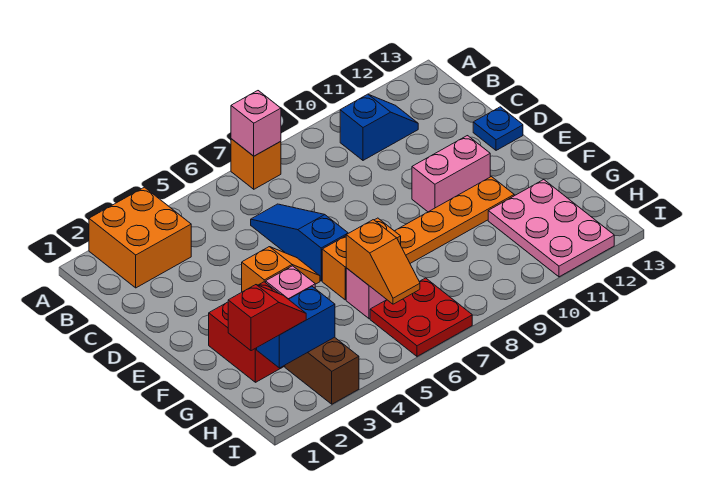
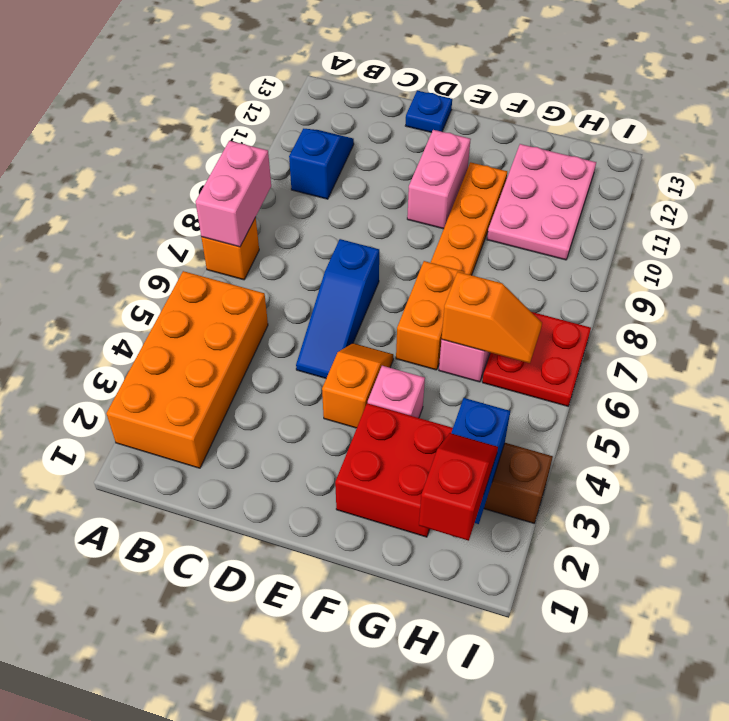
orange 2x2 brick [89,187,191,288] -> orange 2x4 brick [106,271,268,468]
pink 1x1 brick [231,91,281,156] -> pink 1x2 brick [196,141,271,247]
blue 1x3 slope [251,204,348,281] -> blue 1x3 slope turned to [296,239,379,378]
pink 2x3 plate [488,180,614,277] -> pink 2x3 plate turned to [487,144,596,260]

